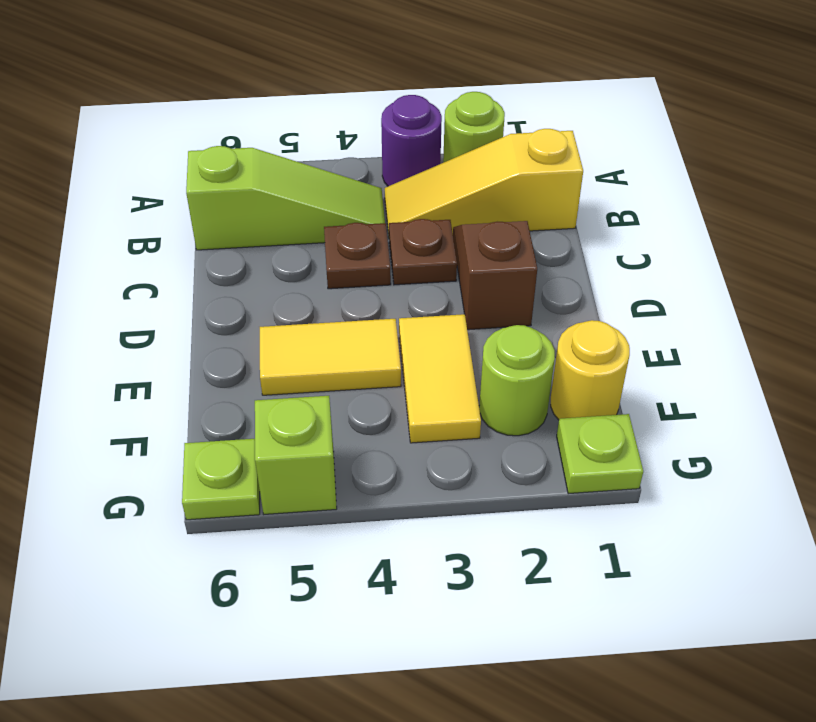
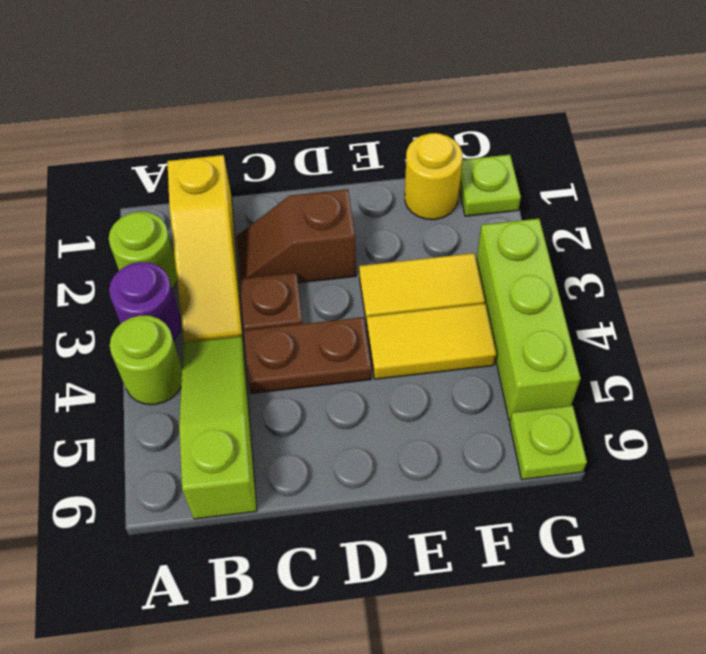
brown 1x1 plate [324,223,391,289] -> brown 1x2 plate [244,317,371,394]
yellow 1x2 tile [260,319,401,395] -> yellow 1x2 tile turned to [367,303,496,379]
lime 1x1 round brick [479,325,555,436] -> lime 1x1 round brick moved to [110,316,182,405]
lime 1x1 brick [255,396,337,514] -> lime 1x3 brick [476,219,581,421]

